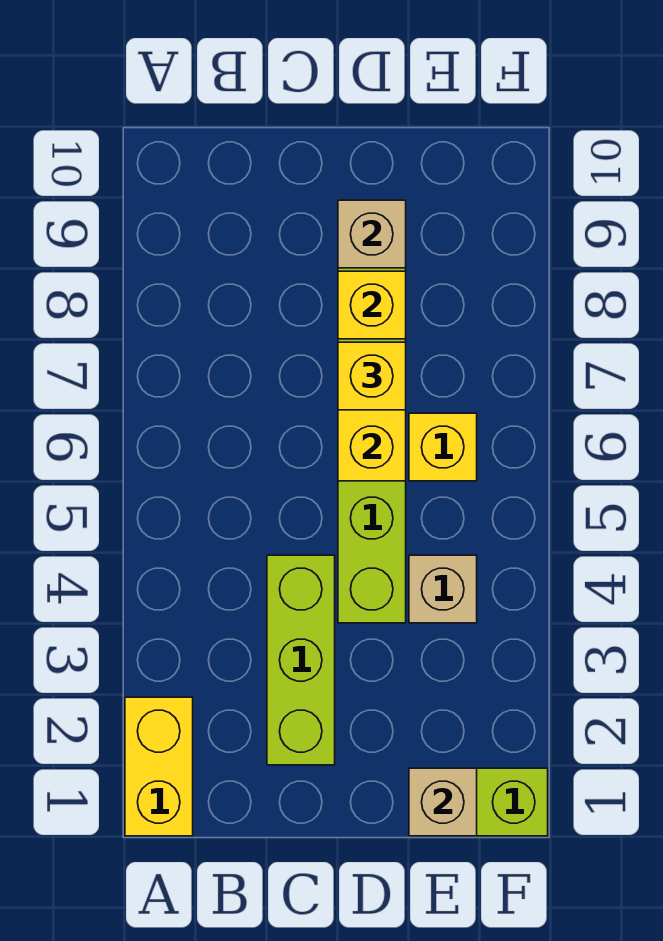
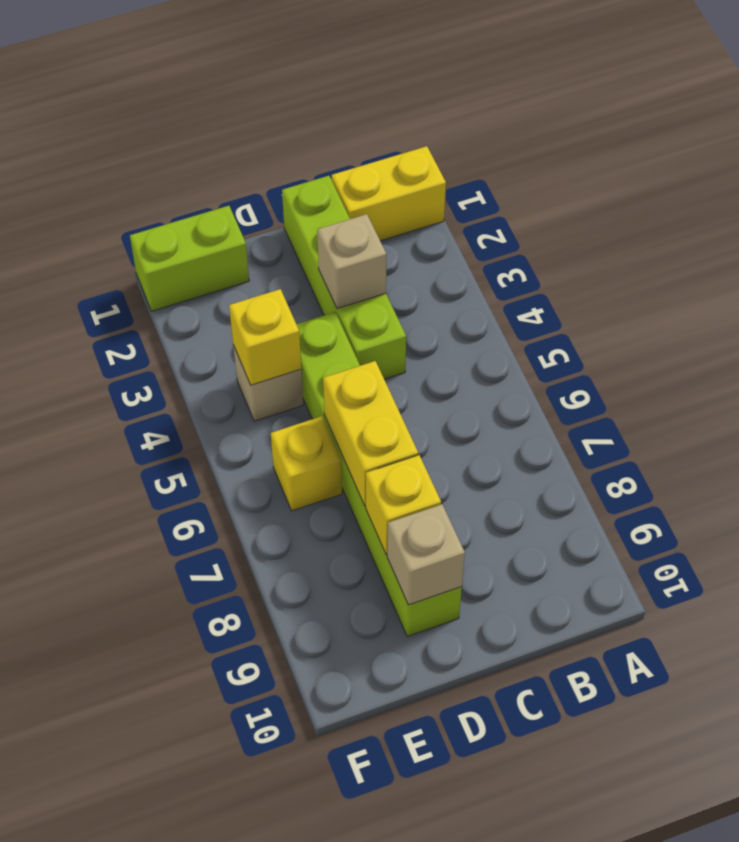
yellow 1x2 brick [125,697,193,836] -> yellow 1x2 brick turned to [332,146,446,241]
lime 1x3 brick [267,555,335,765] -> lime 1x4 brick [282,176,406,379]
yellow 1x1 brick [338,342,406,410] -> yellow 1x1 brick moved to [229,289,301,385]
tan 1x1 brick [409,768,477,836] -> tan 1x1 brick moved to [317,214,386,309]

